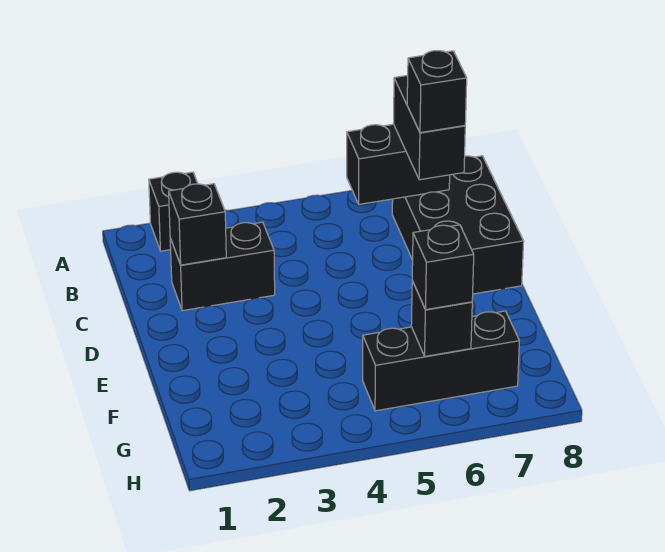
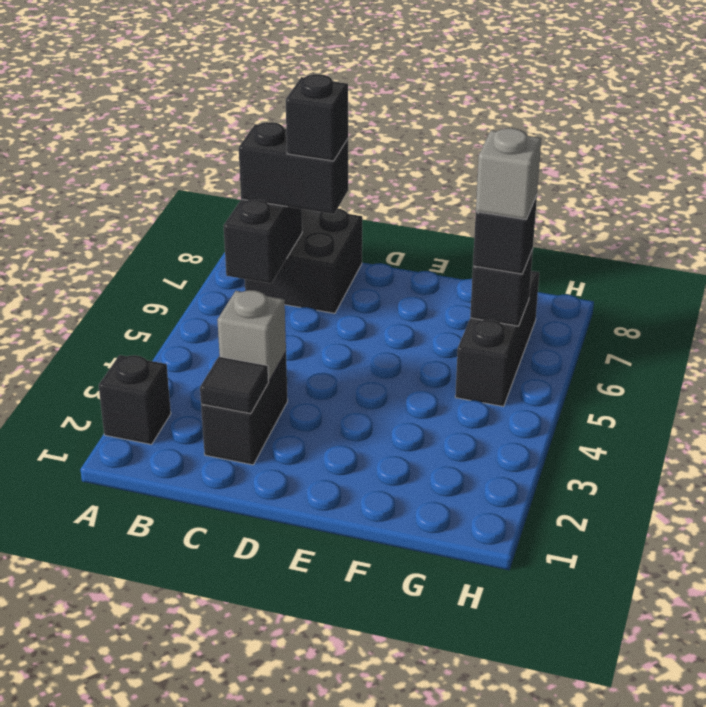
black 2x3 brick [392,156,524,294] -> black 2x2 brick [245,208,362,313]
black 1x1 brick [169,184,226,265] -> black 1x1 tile [200,357,269,414]
none -> grey 1x1 brick [217,290,286,381]
none -> grey 1x1 brick [476,128,541,220]

